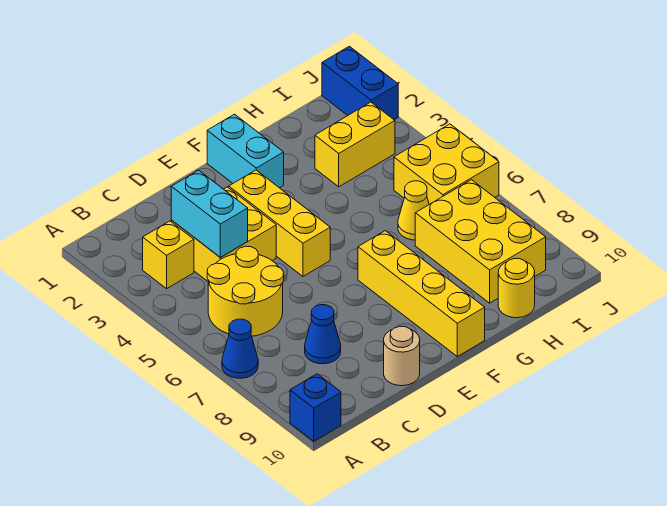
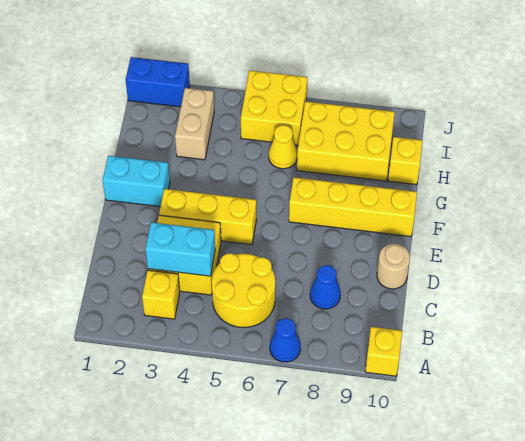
blue 1x1 brick [290,374,341,441] -> yellow 1x1 brick [365,327,402,376]
yellow 1x2 brick [315,102,395,187] -> tan 1x2 brick [175,88,214,160]
yellow 1x1 round brick [498,259,535,318] -> yellow 1x1 brick [388,137,423,185]

